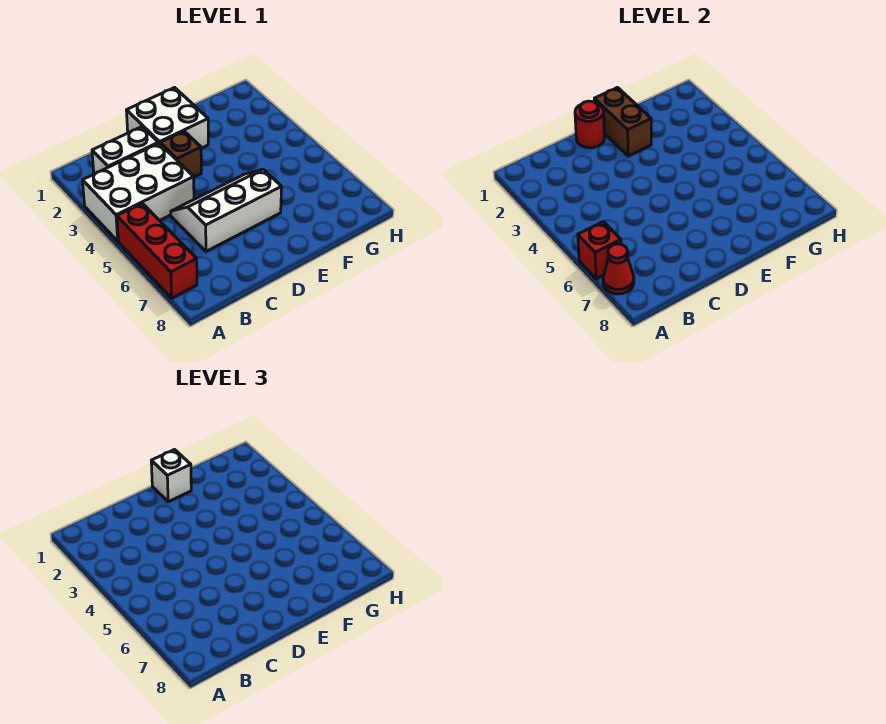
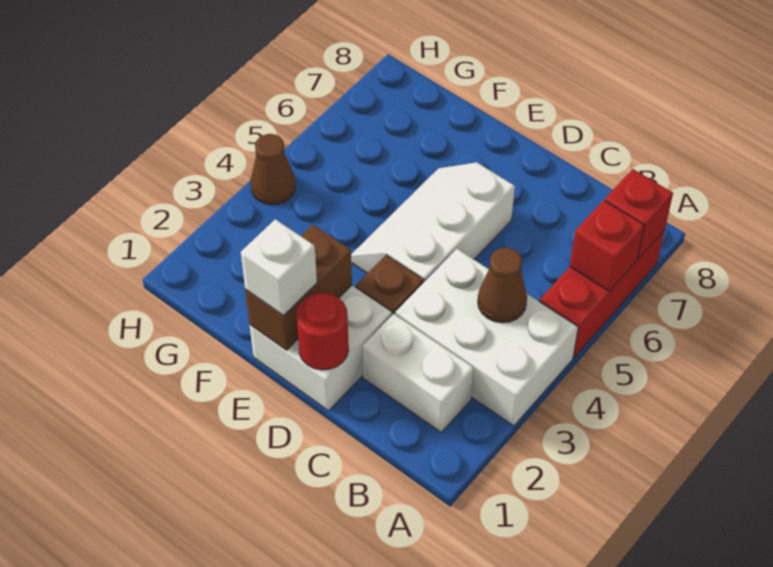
red 1x1 cone [603,244,634,294] -> red 1x1 brick [605,169,673,259]
none -> brown 1x1 cone [478,248,527,323]
white 2x3 slope [171,169,282,251] -> white 2x3 slope turned to [351,162,515,282]
none -> brown 1x1 cone [250,134,296,205]

